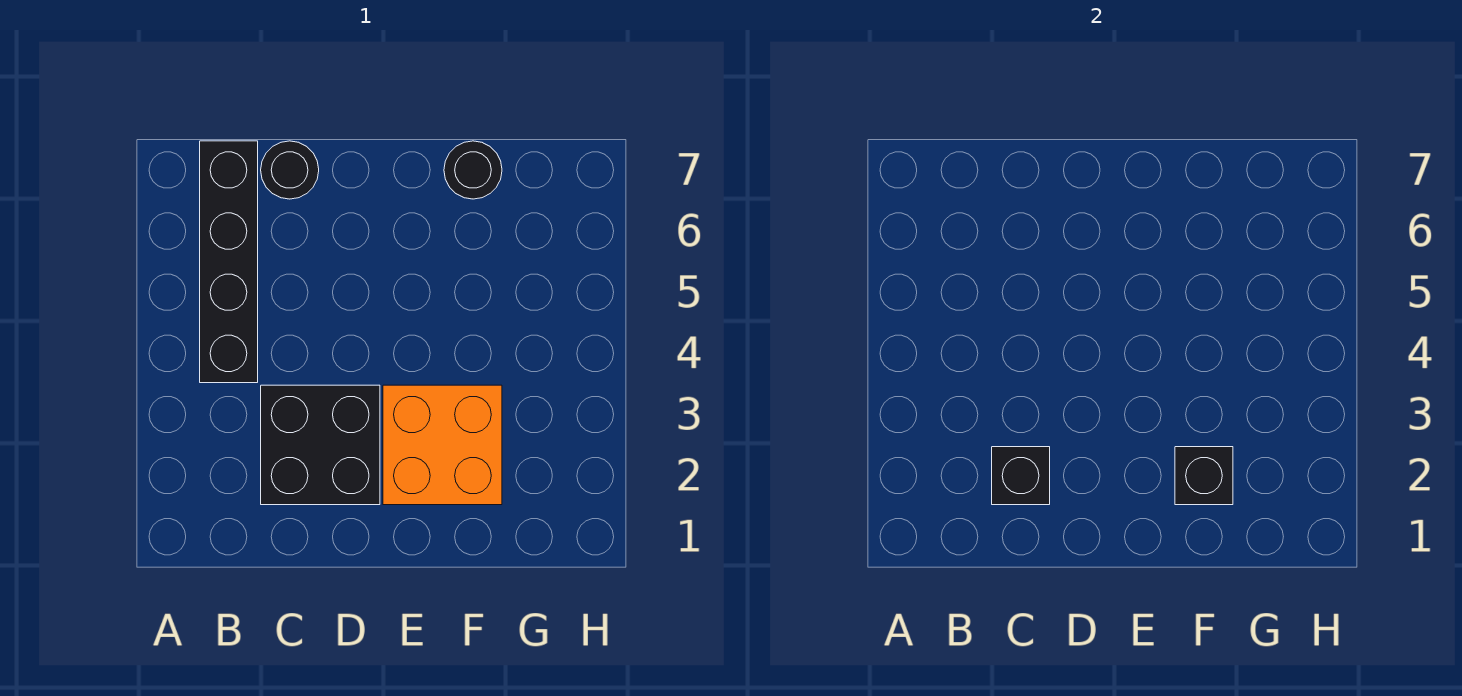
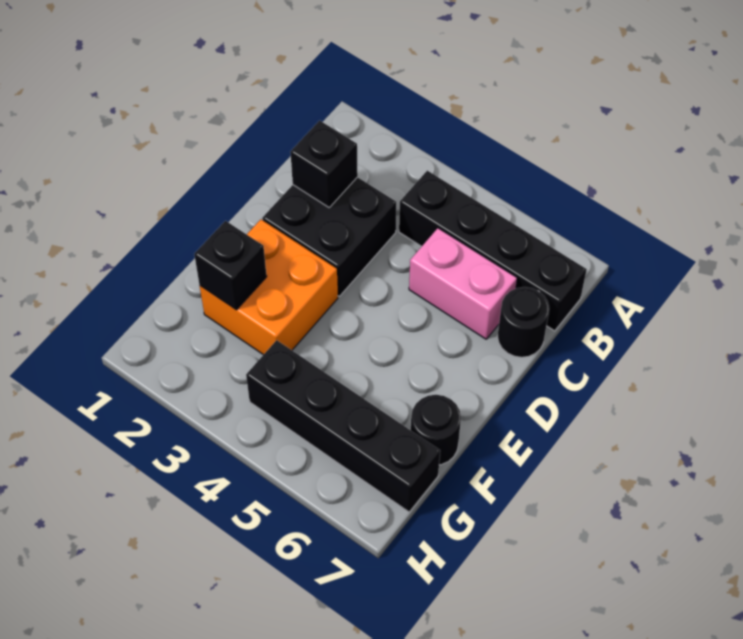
none -> pink 1x2 brick [409,228,517,339]
none -> black 1x4 brick [246,340,440,512]

